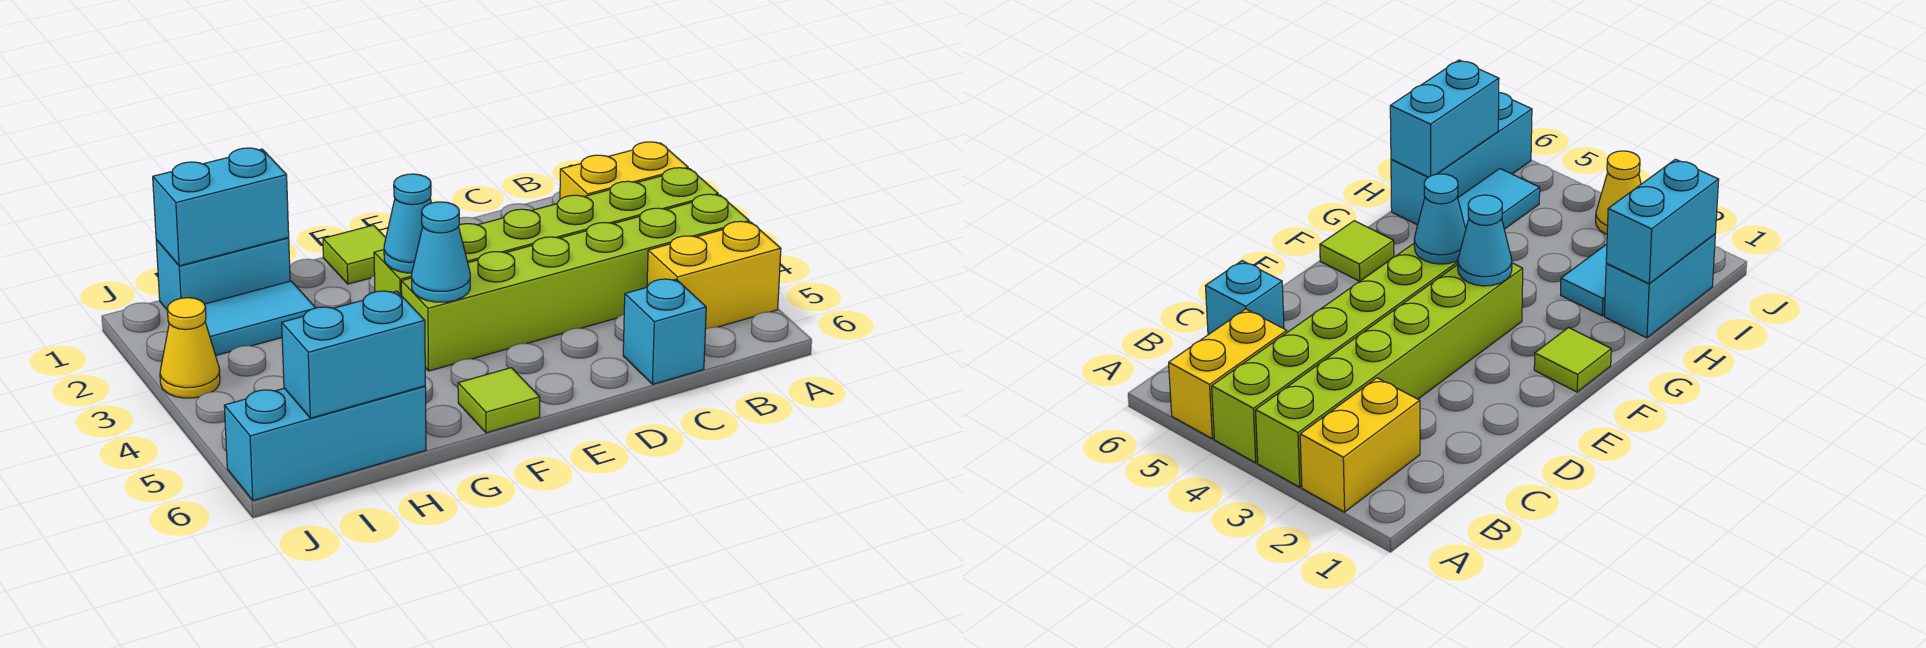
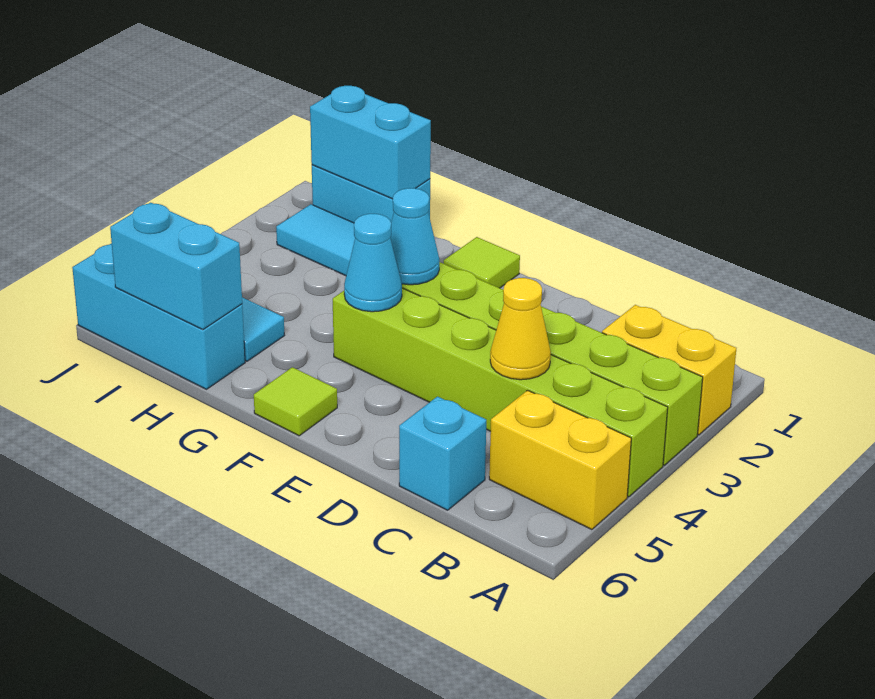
yellow 1x1 cone [160,298,220,398] -> yellow 1x1 cone moved to [490,278,551,380]

